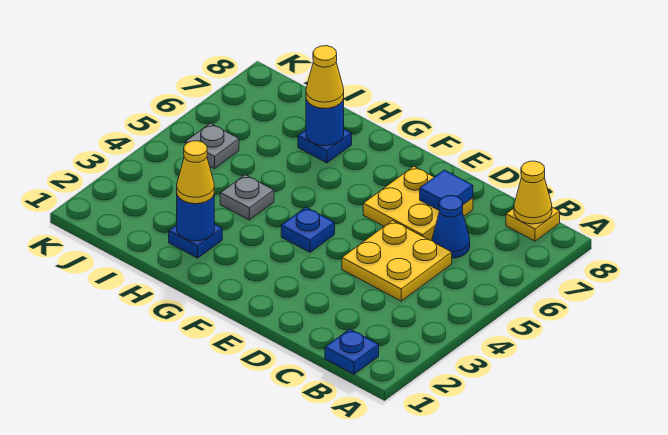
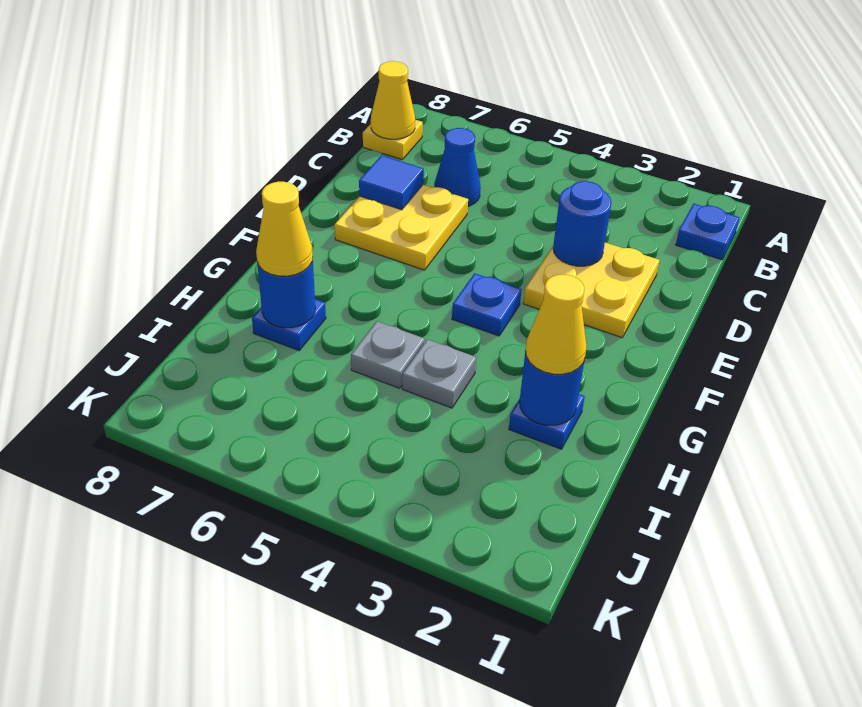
yellow 2x2 plate [342,221,452,301] -> yellow 2x2 plate moved to [523,243,660,338]
none -> blue 1x1 round brick [553,181,611,266]
grey 1x1 plate [186,123,239,169] -> grey 1x1 plate moved to [351,321,425,388]

